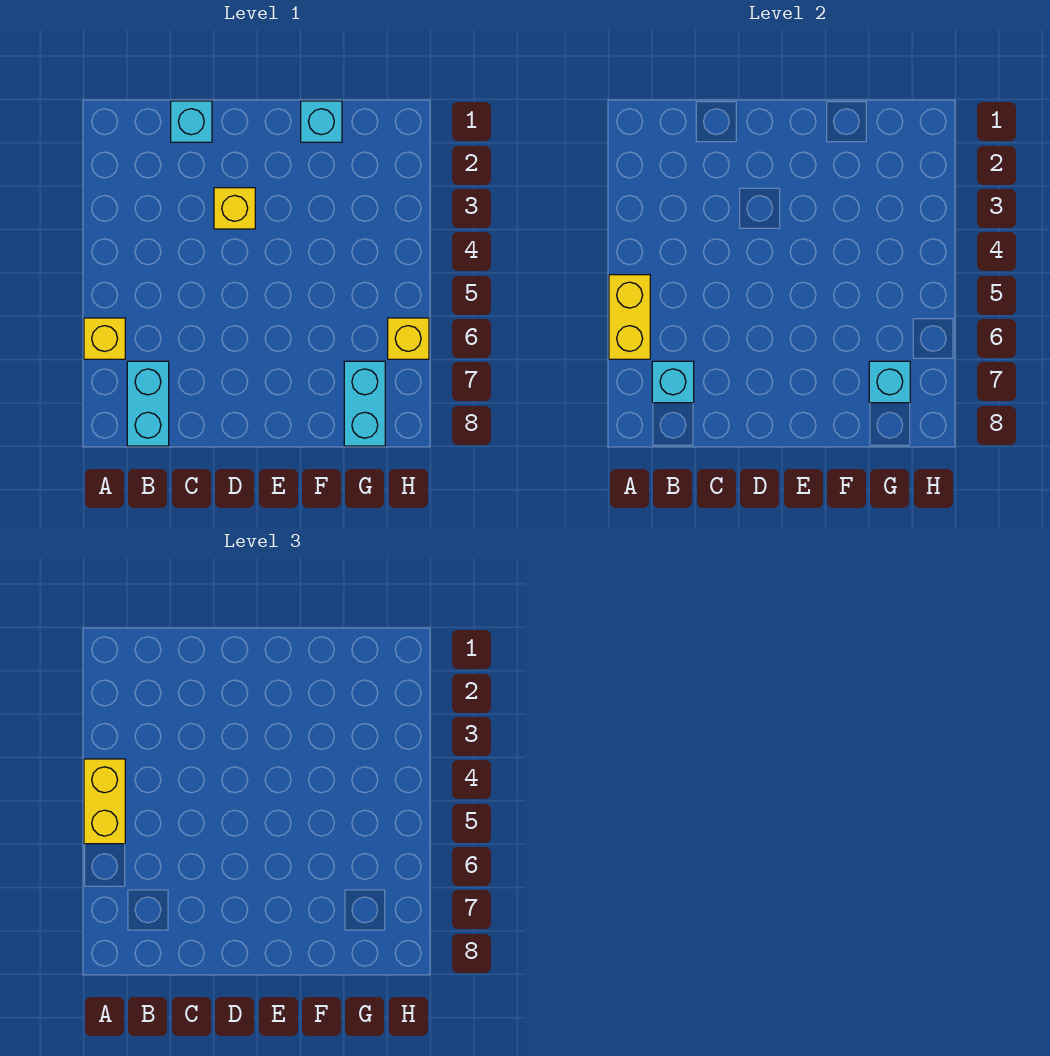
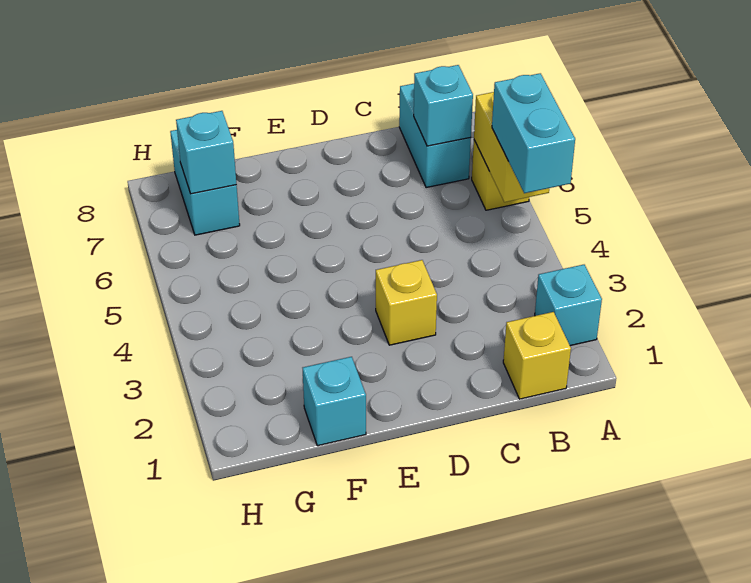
yellow 1x2 brick [84,759,125,844] -> cyan 1x2 brick [492,73,575,193]
cyan 1x1 brick [171,101,212,142] -> cyan 1x1 brick moved to [535,265,602,346]
yellow 1x1 brick [388,318,429,359] -> yellow 1x1 brick moved to [503,312,571,399]

